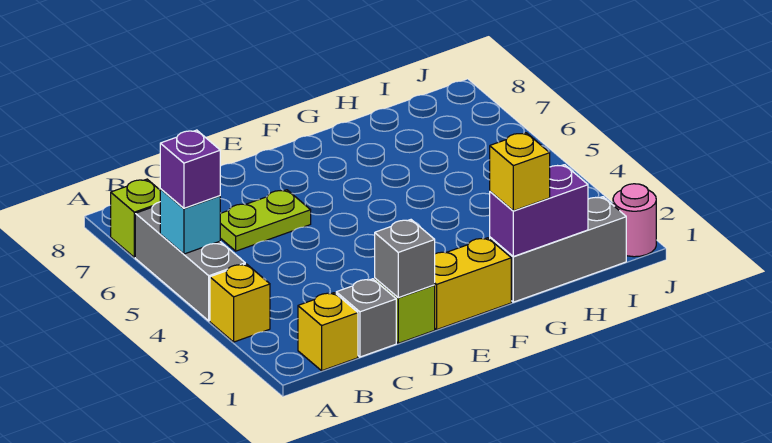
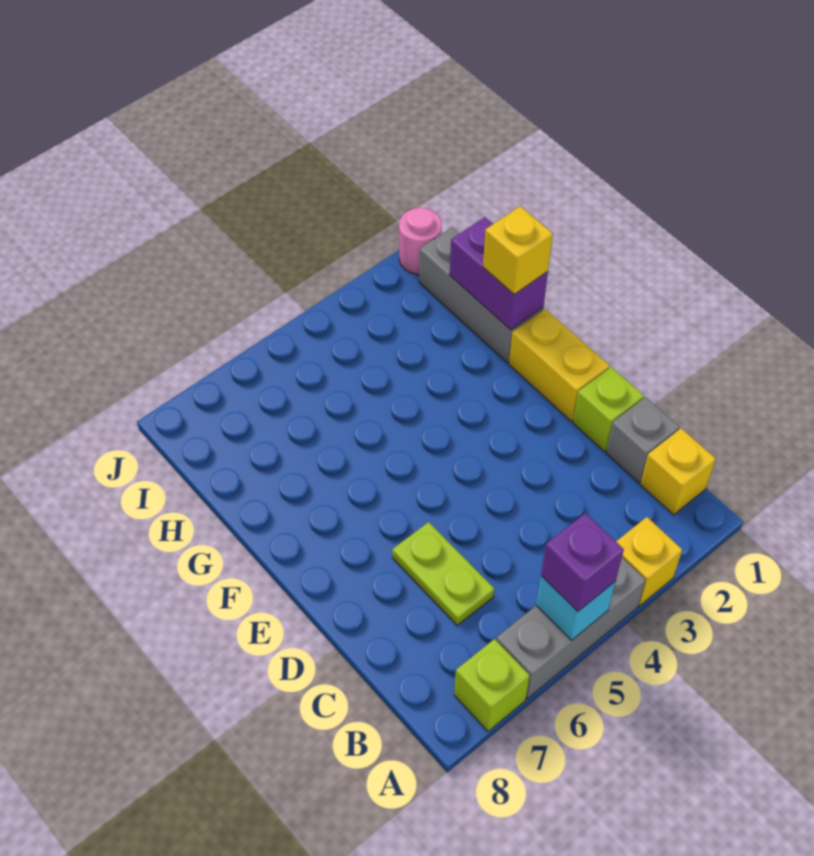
grey 1x1 brick [375,220,435,298] -> none

